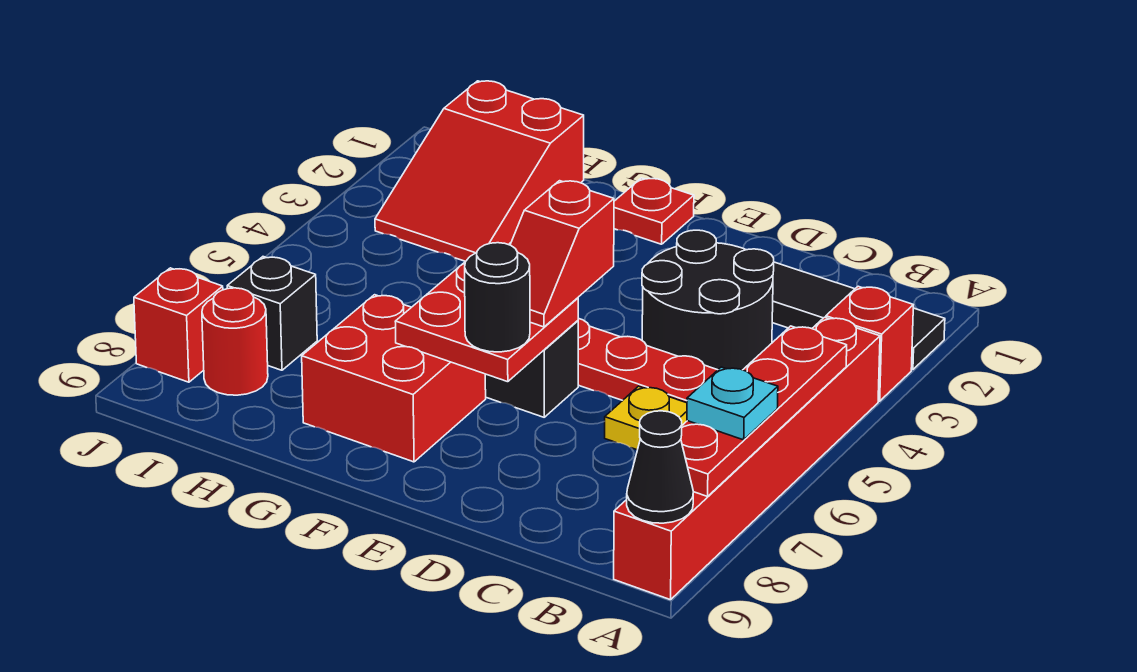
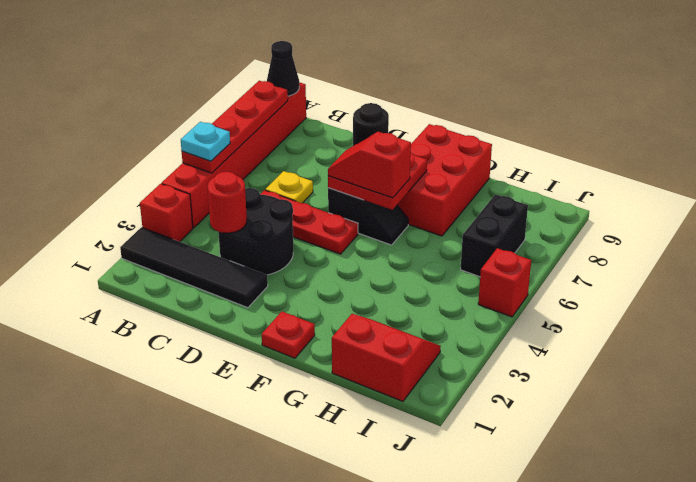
cyan 1x1 plate [687,367,778,440] -> cyan 1x1 plate moved to [181,122,230,161]
red 1x2 slope [510,181,614,327] -> red 1x2 slope turned to [328,132,411,198]
red 2x2 brick [302,295,486,462] -> red 2x3 brick [397,124,492,236]
red 2x3 slope [375,81,584,262] -> red 2x2 slope [332,314,441,401]
black 1x1 brick [227,257,317,370] -> black 1x2 brick [461,194,528,277]
red 1x1 round brick [202,288,268,395] -> red 1x1 round brick moved to [208,172,247,233]
red 1x1 brick [134,268,223,382] -> red 1x1 brick moved to [478,248,531,317]

